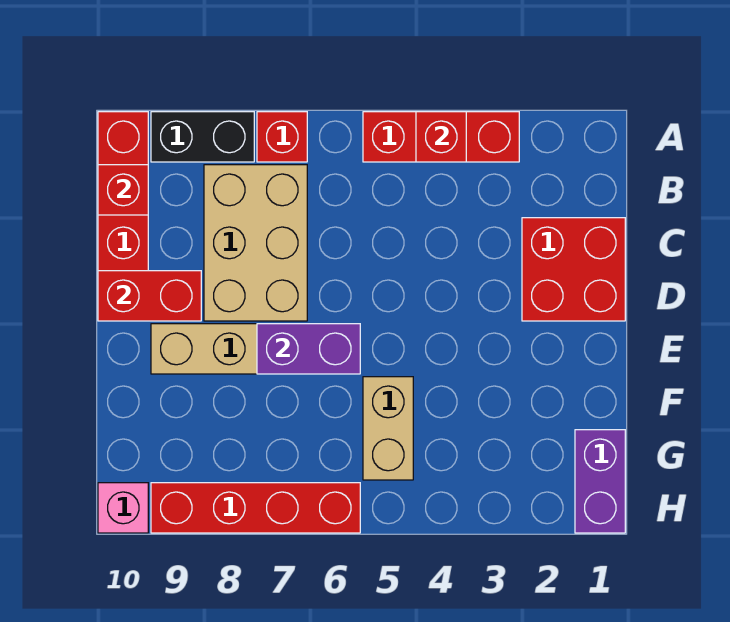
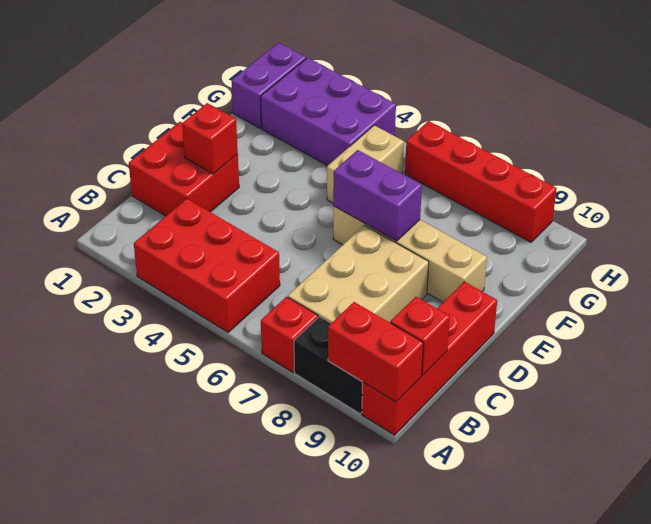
red 1x3 brick [363,112,519,162] -> red 2x3 brick [134,199,280,332]
red 1x1 brick [416,112,466,162] -> red 1x1 brick moved to [182,103,238,174]
red 1x2 brick [98,271,201,321] -> red 1x2 brick moved to [328,302,423,402]
none -> purple 2x3 brick [261,58,396,166]
pink 1x1 brick [98,483,148,533] -> none

